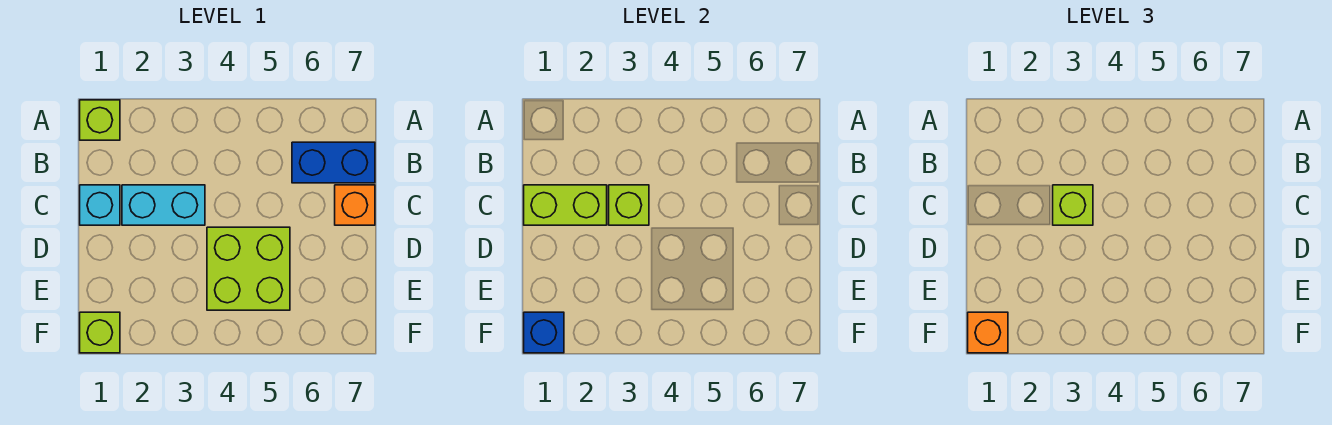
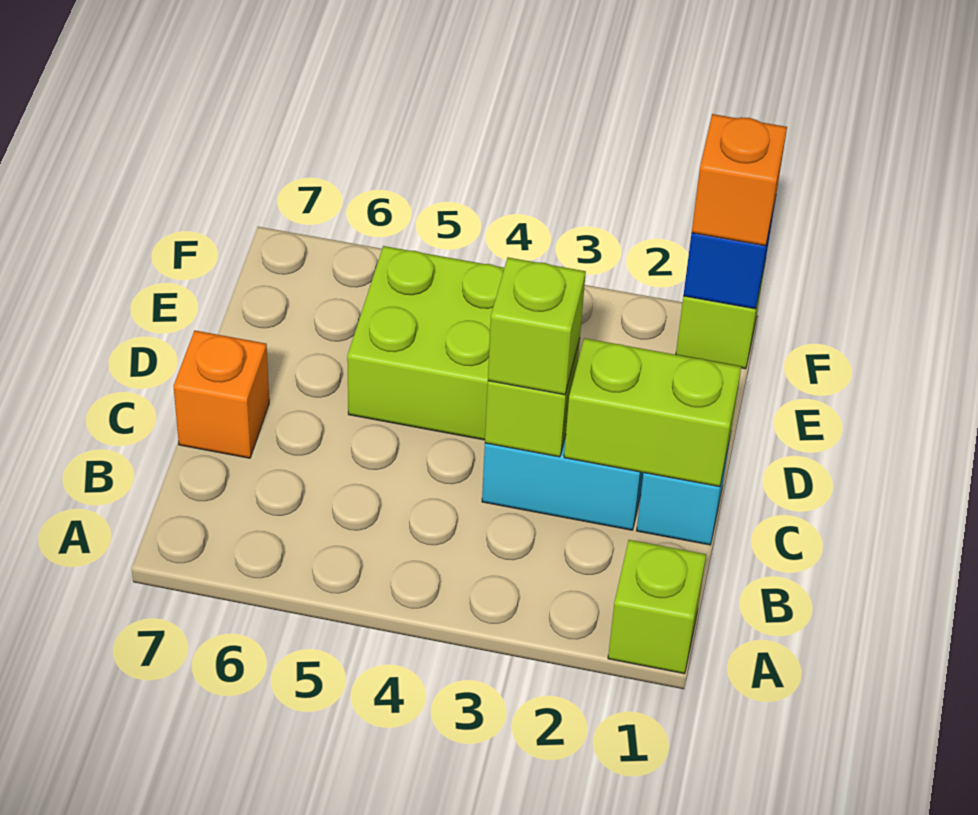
blue 1x2 brick [292,142,375,183] -> none

